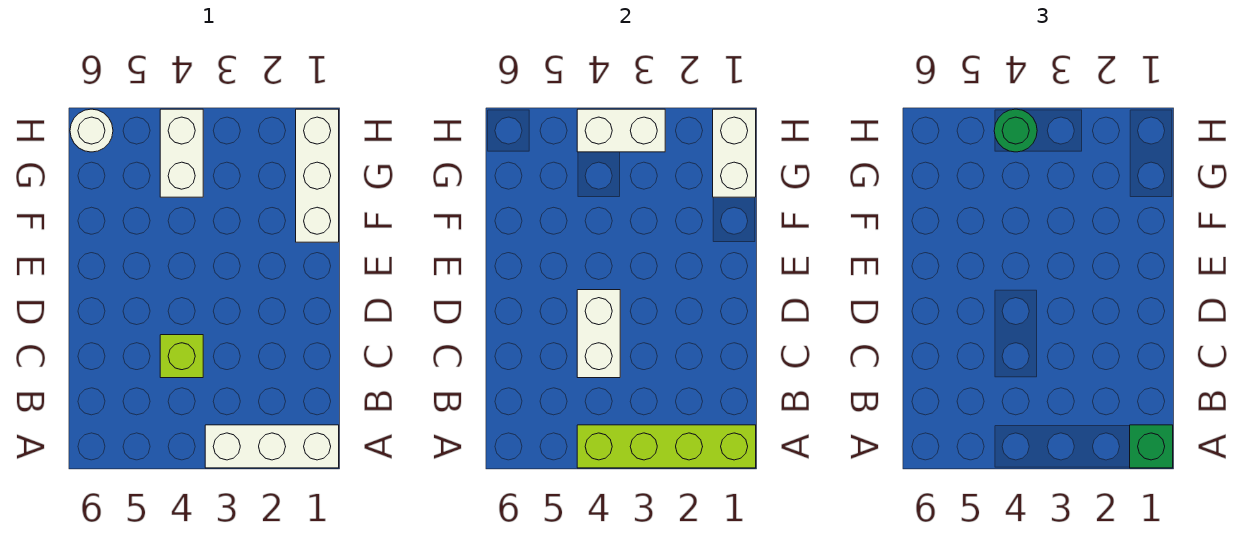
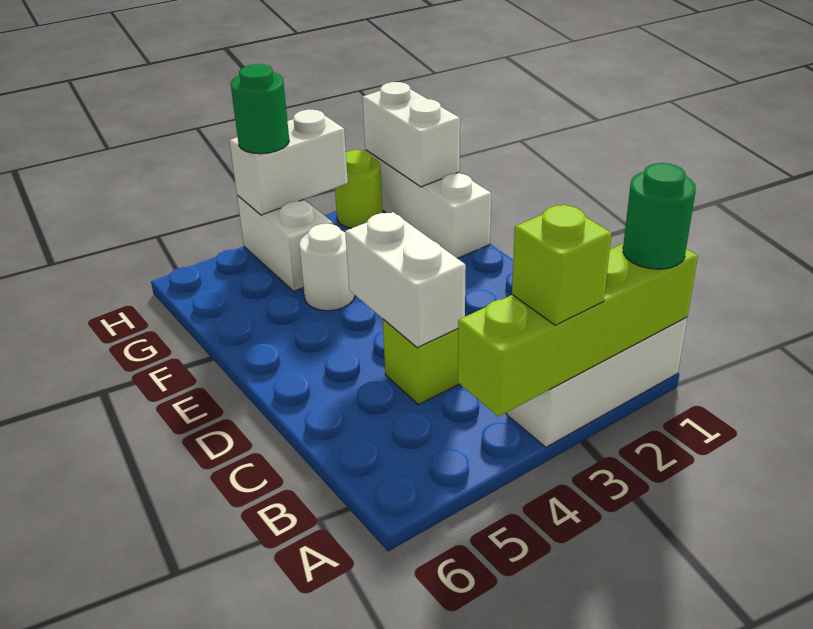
green 1x1 brick [1130,425,1173,468] -> green 1x1 round brick [623,163,696,269]
none -> lime 1x1 brick [512,205,611,325]
none -> lime 1x1 round brick [335,150,382,228]
white 1x1 round brick [70,109,113,152] -> white 1x1 round brick moved to [299,224,355,311]

